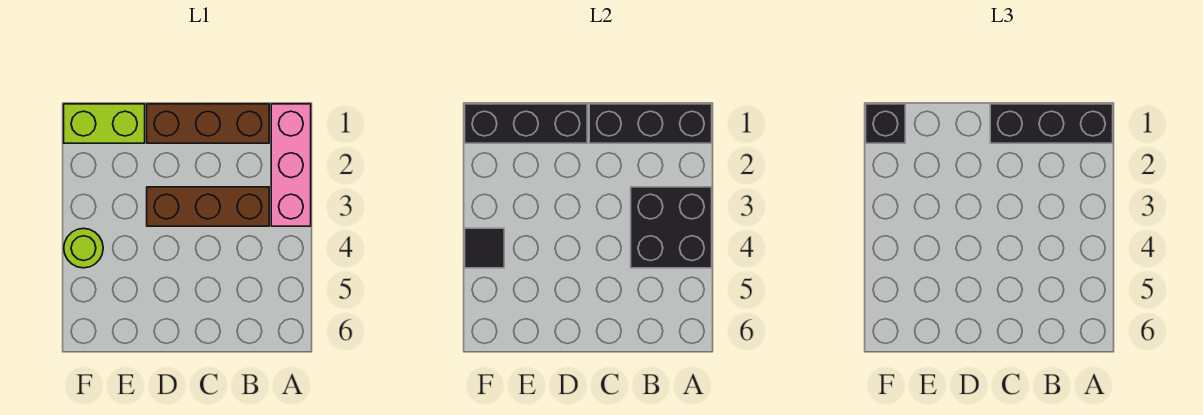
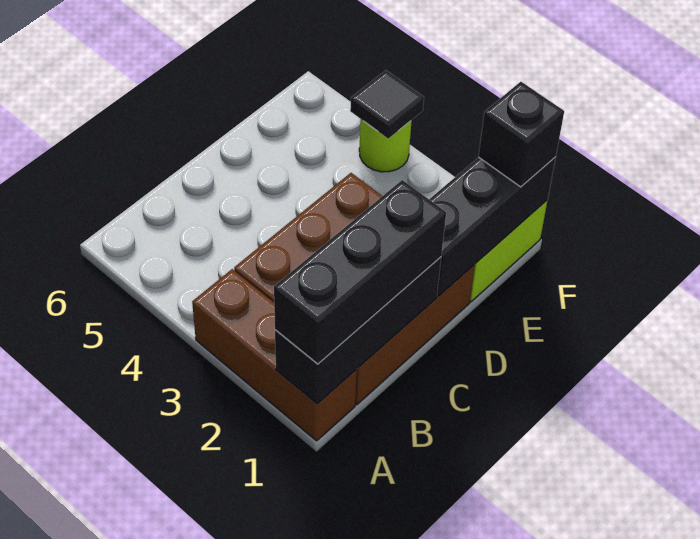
pink 1x3 brick [271,104,311,226] -> brown 1x3 brick [192,269,357,441]
black 2x2 brick [631,187,712,268] -> none

